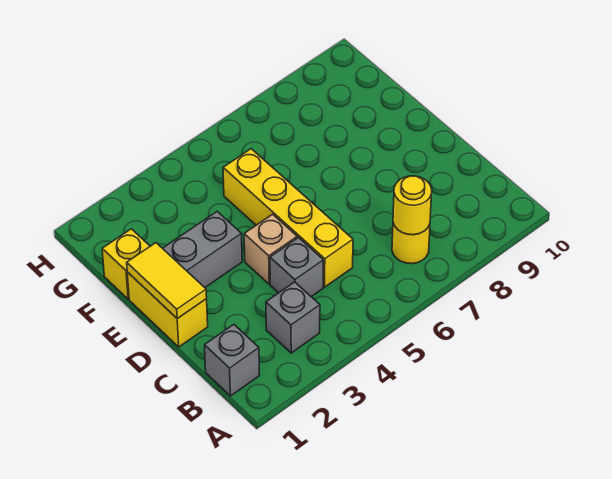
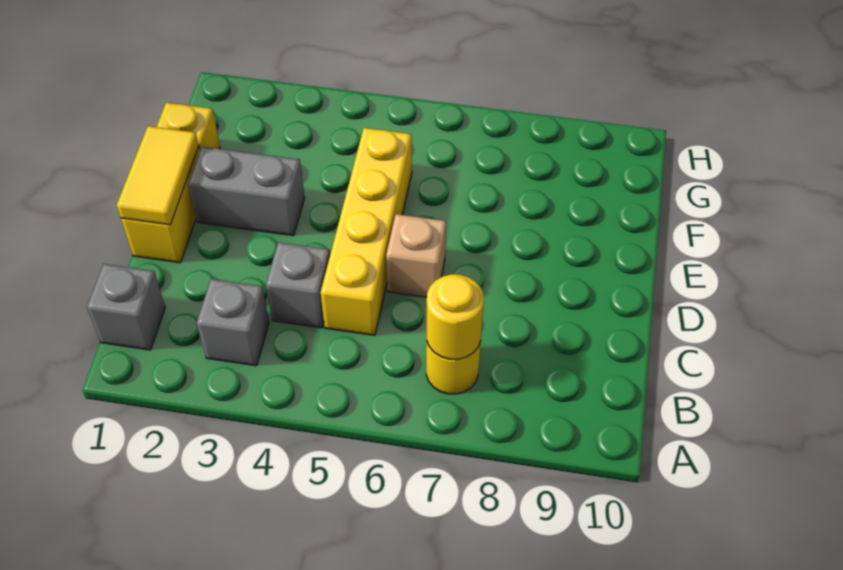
tan 1x1 brick [244,214,297,284] -> tan 1x1 brick moved to [386,214,446,297]

